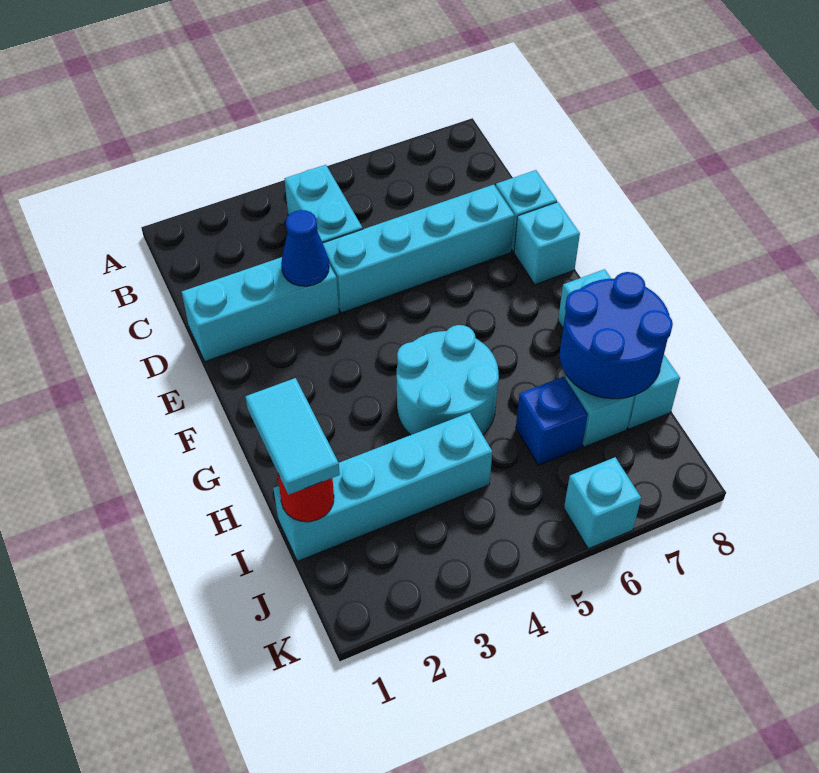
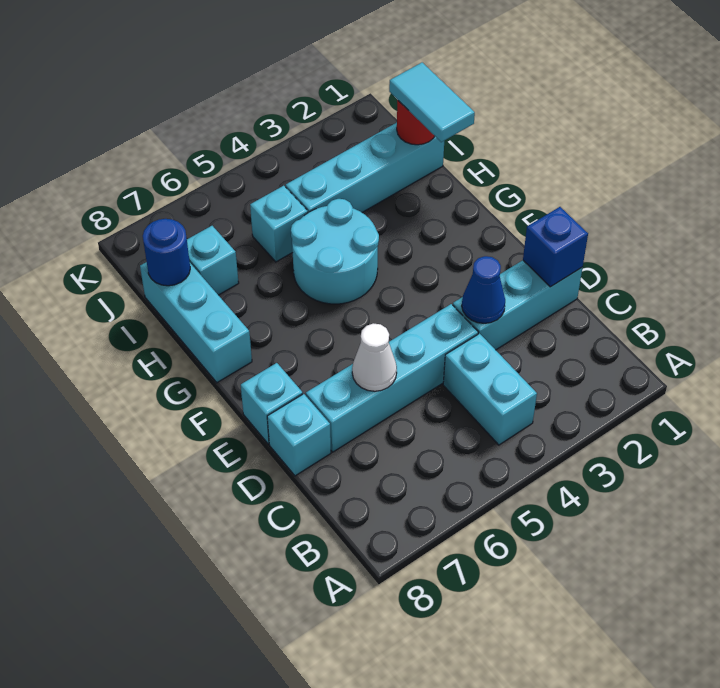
none -> white 1x1 cone [352,323,397,391]
blue 2x2 round brick [560,272,673,399] -> blue 1x1 round brick [143,219,190,286]
blue 1x1 brick [516,377,588,465] -> blue 1x1 brick moved to [523,207,588,287]
cyan 1x1 brick [564,457,641,549] -> cyan 1x1 brick moved to [250,186,308,262]

